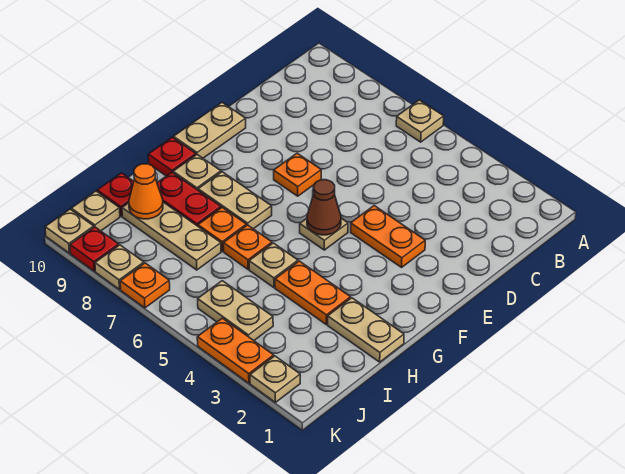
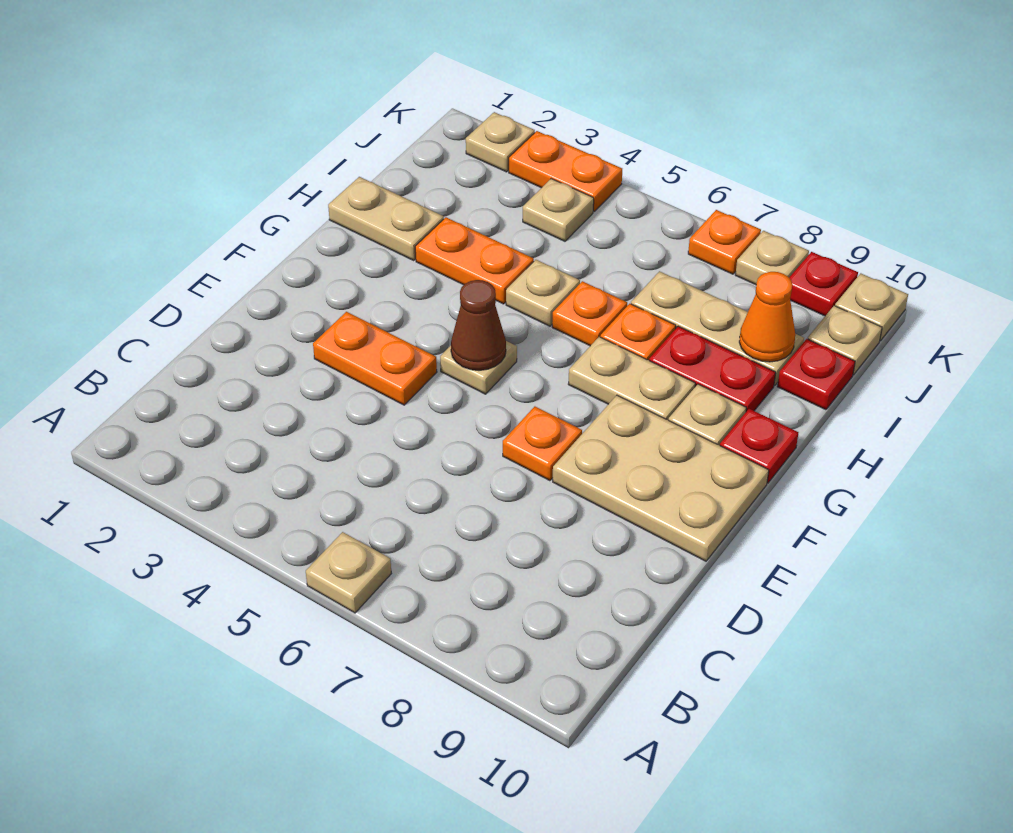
tan 1x2 plate [174,103,246,158] -> tan 2x3 plate [553,395,769,561]
tan 1x2 plate [198,281,273,340] -> tan 1x1 plate [523,179,594,241]

